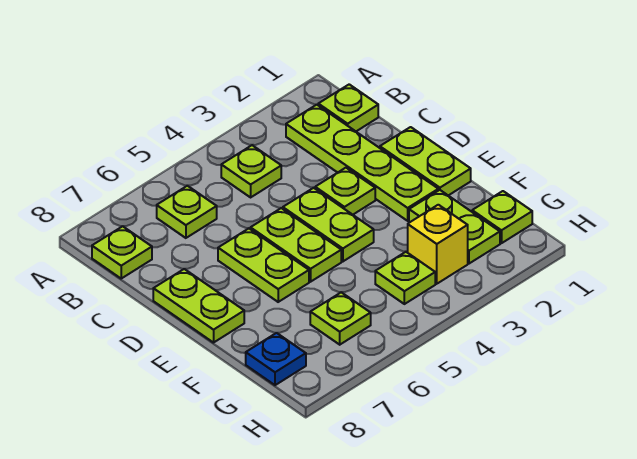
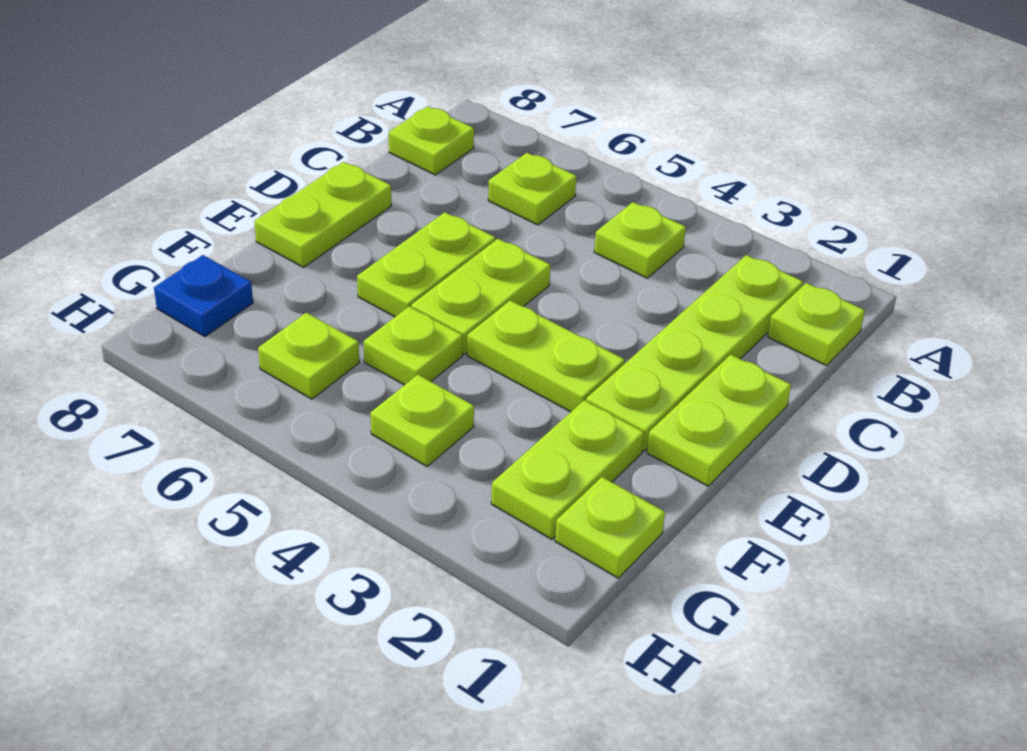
lime 1x1 plate [315,168,375,215] -> lime 1x1 plate moved to [364,307,463,385]
lime 1x2 plate [283,188,374,261] -> lime 1x2 plate turned to [467,300,625,412]
yellow 1x1 brick [408,205,468,284] -> none

